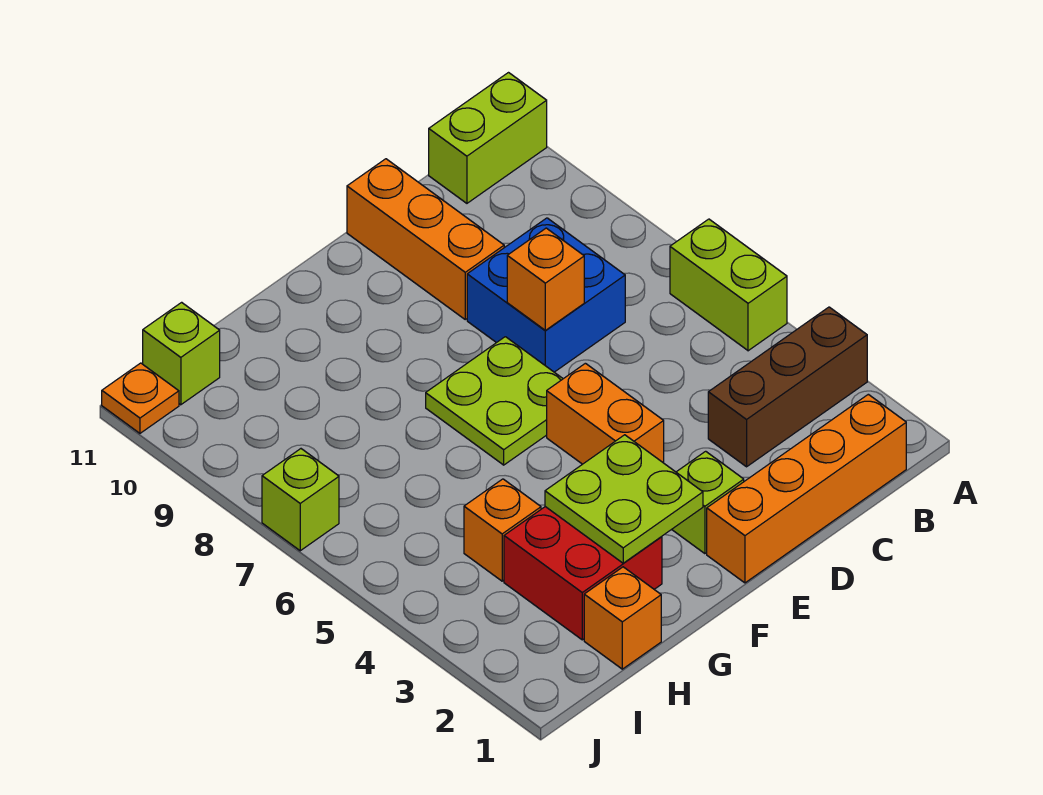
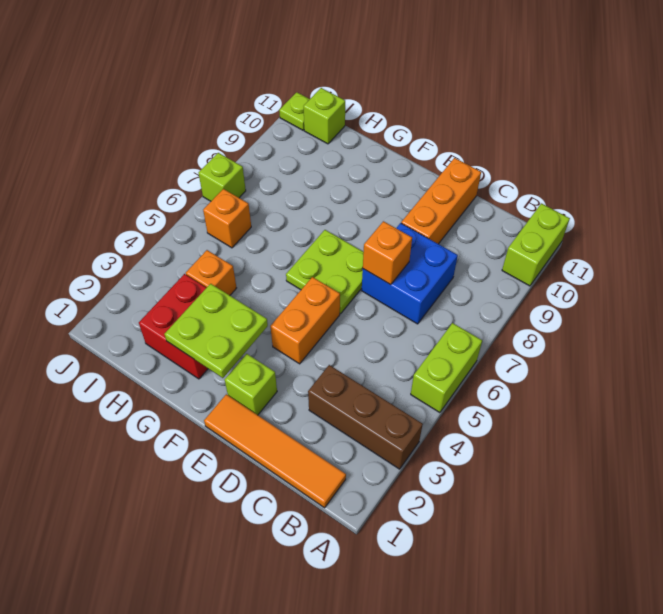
lime 1x2 brick [429,73,547,203] -> lime 1x2 brick turned to [502,203,570,286]
orange 1x4 brick [707,394,906,583] -> orange 1x4 tile [204,394,346,508]
orange 1x1 brick [584,567,661,669] -> orange 1x1 brick moved to [203,189,251,248]
orange 1x1 plate [102,363,179,433] -> lime 1x1 plate [279,92,310,130]

